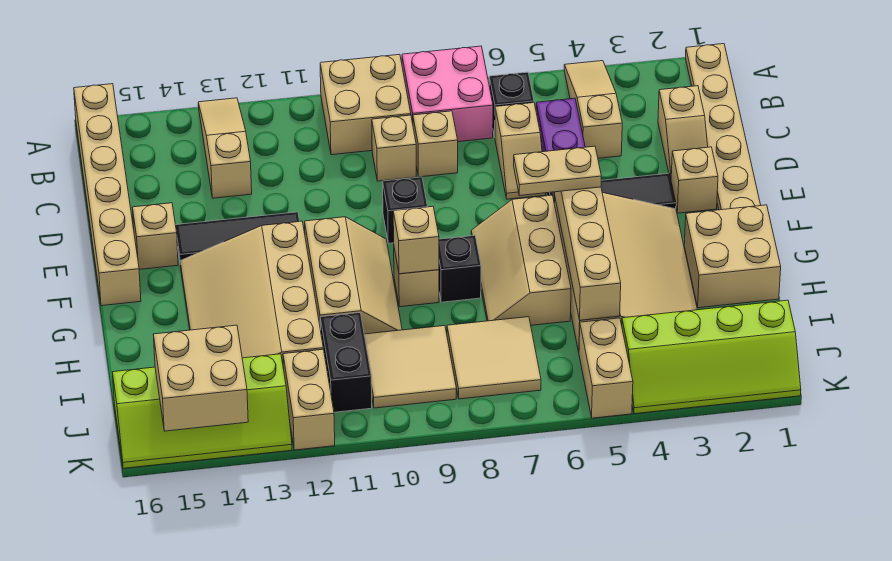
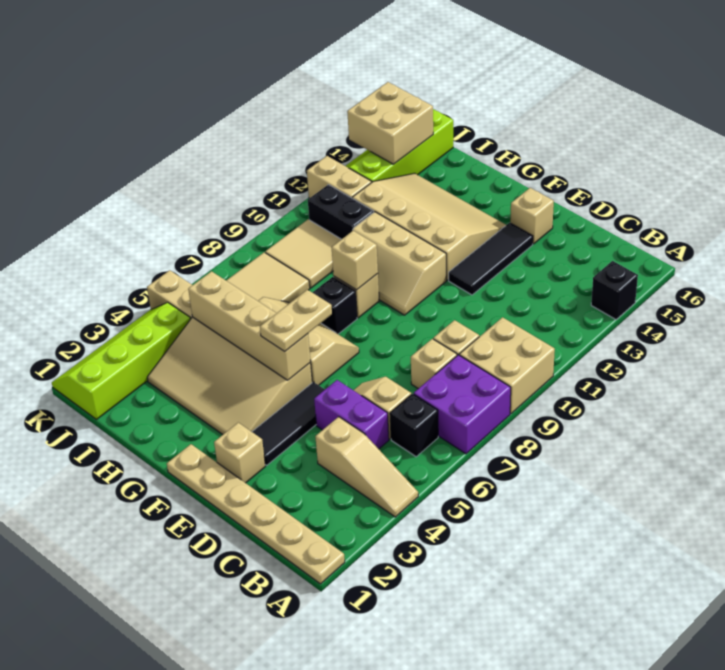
pink 2x2 brick [402,46,493,142] -> purple 2x2 brick [414,355,511,454]
tan 1x3 slope [198,98,252,198] -> none
tan 1x6 brick [74,84,141,306] -> none
tan 1x2 slope [658,86,708,178] -> none
black 1x1 brick [383,177,427,243] -> black 1x1 brick moved to [591,261,638,319]
tan 2x2 brick [684,205,781,308] -> none

